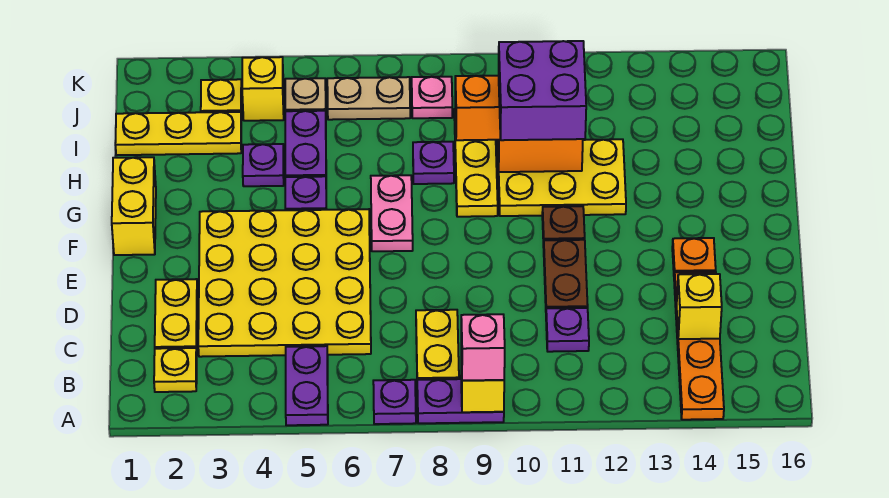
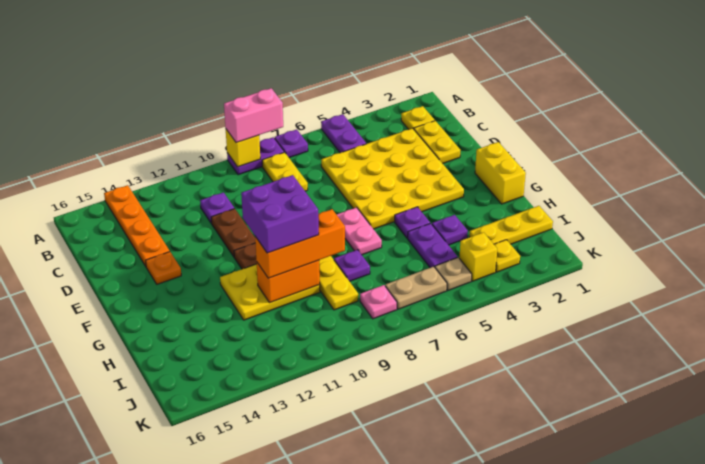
pink 1x1 brick [461,314,505,380] -> pink 1x2 brick [224,88,283,143]
yellow 1x1 brick [677,274,722,339] -> none

